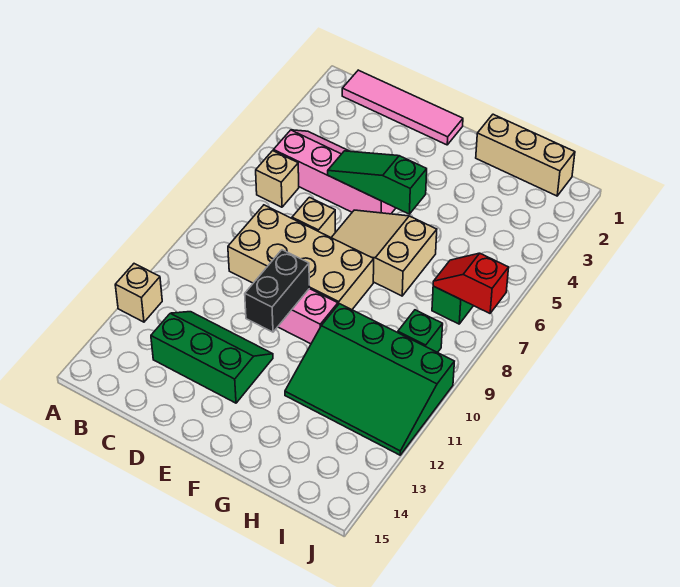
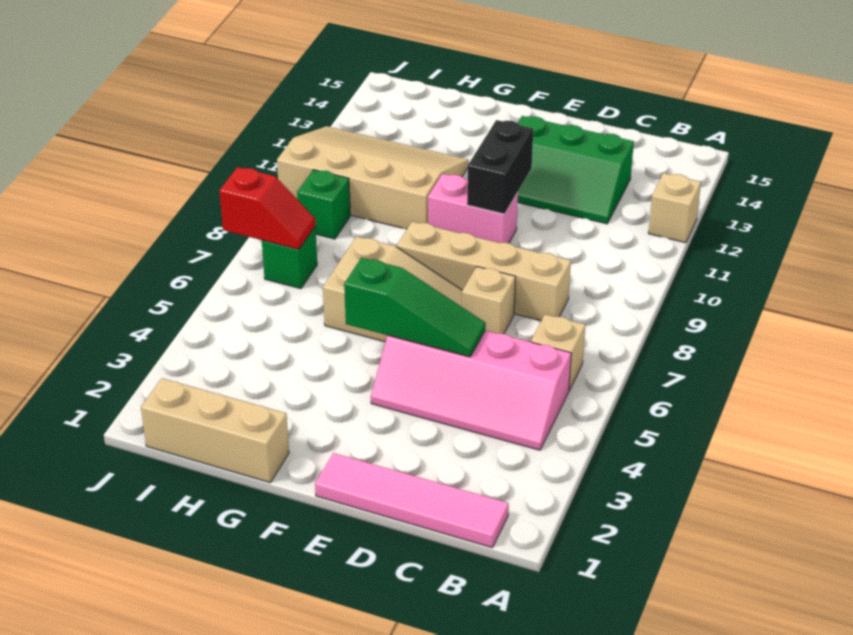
tan 2x4 brick [228,205,374,310] -> tan 1x4 brick [397,221,571,321]
green 3x4 slope [285,304,454,455] -> tan 3x4 slope [277,126,469,229]

